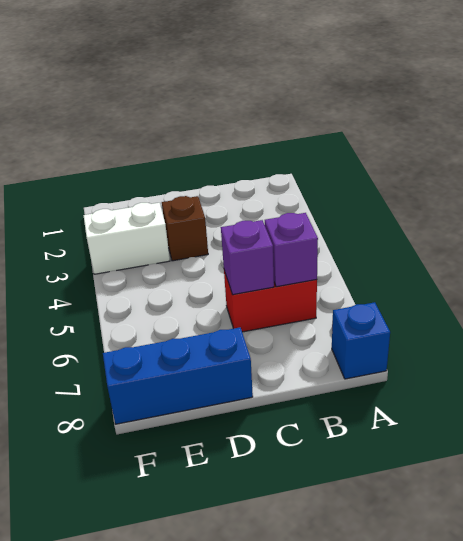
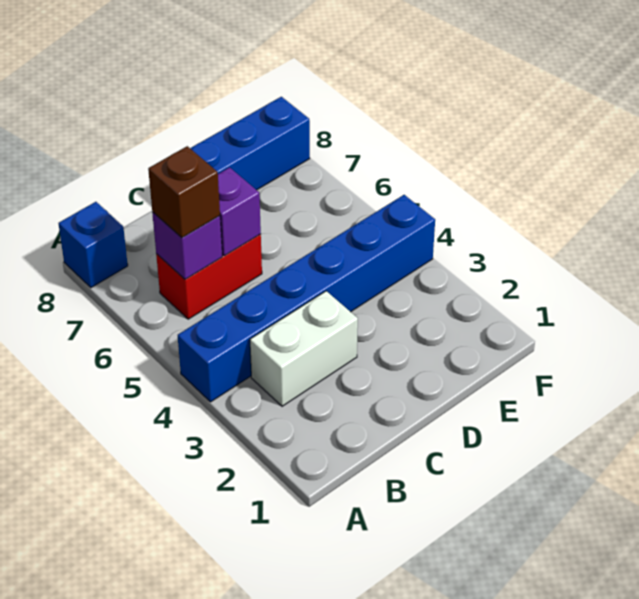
none -> blue 1x6 brick [178,195,435,402]
brown 1x1 brick [162,196,208,261] -> brown 1x1 brick moved to [148,146,220,238]
white 1x2 brick [83,203,170,274] -> white 1x2 brick moved to [250,291,358,406]

